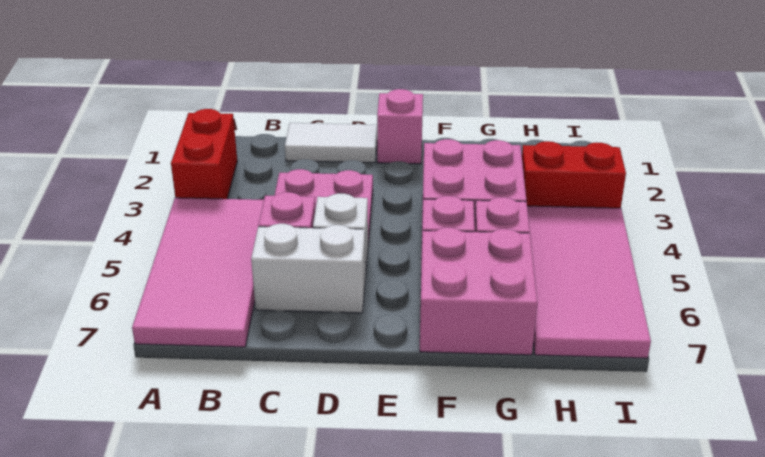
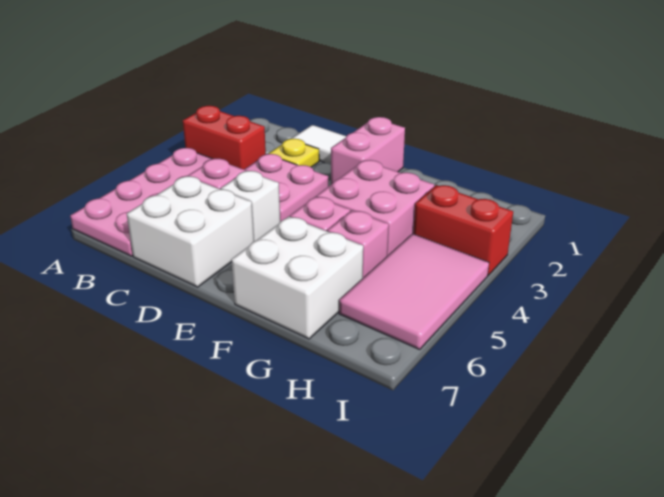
red 1x2 brick [171,109,237,199] -> red 1x2 brick turned to [183,106,266,170]
pink 2x4 tile [132,198,264,347] -> pink 2x4 plate [70,148,212,256]
none -> yellow 1x1 plate [269,138,319,167]
white 1x2 brick [251,224,365,313] -> white 2x2 brick [127,176,254,287]
pink 1x1 brick [377,89,423,164] -> pink 1x2 brick [331,117,405,184]
pink 2x2 brick [420,228,537,355] -> white 2x2 brick [231,217,363,339]
pink 2x4 tile [527,206,651,358] -> pink 2x3 tile [339,234,489,349]

